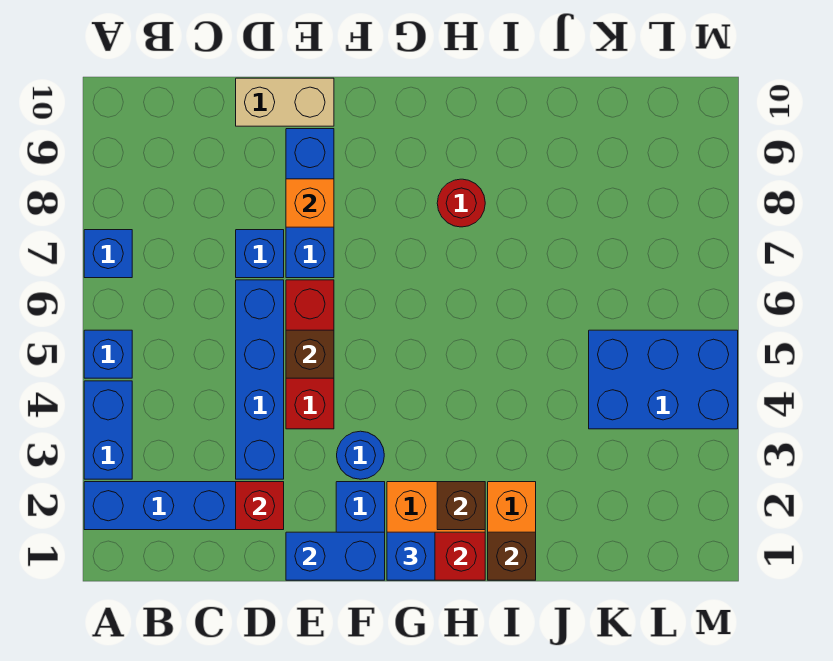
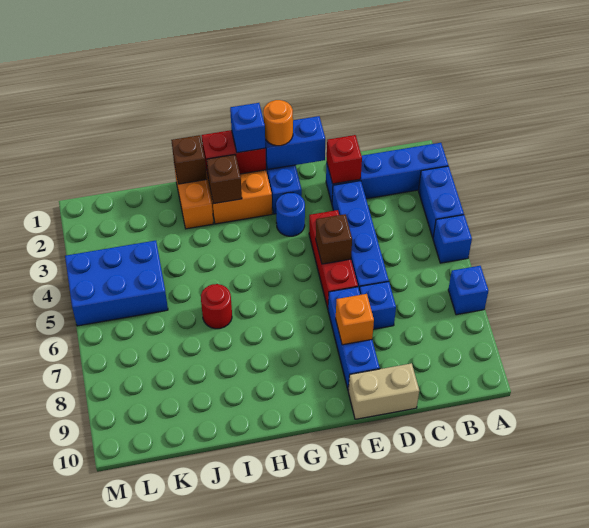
none -> orange 1x1 round brick [263,100,293,146]
red 1x1 round brick [437,179,485,227] -> red 1x1 round brick moved to [201,284,232,329]

